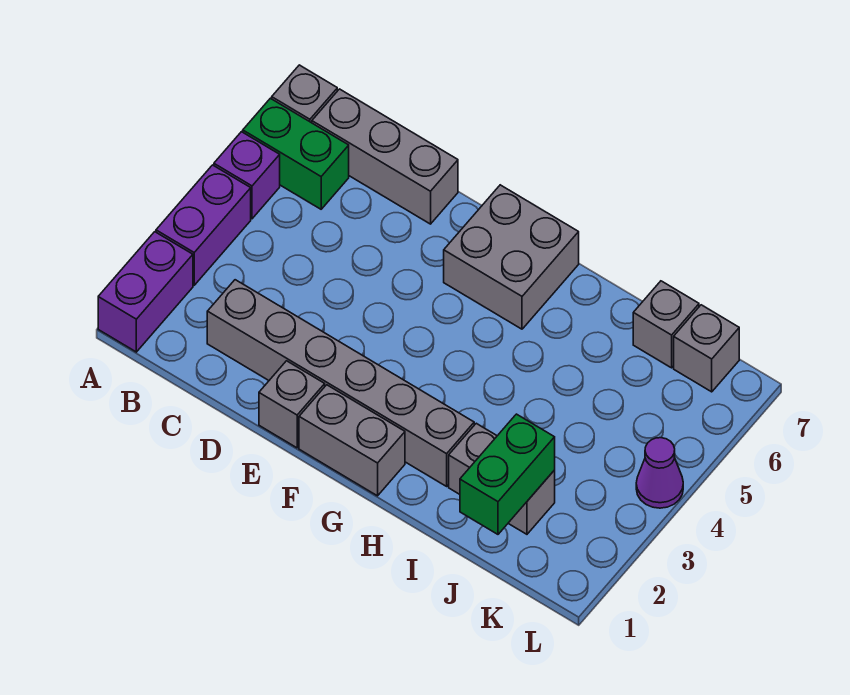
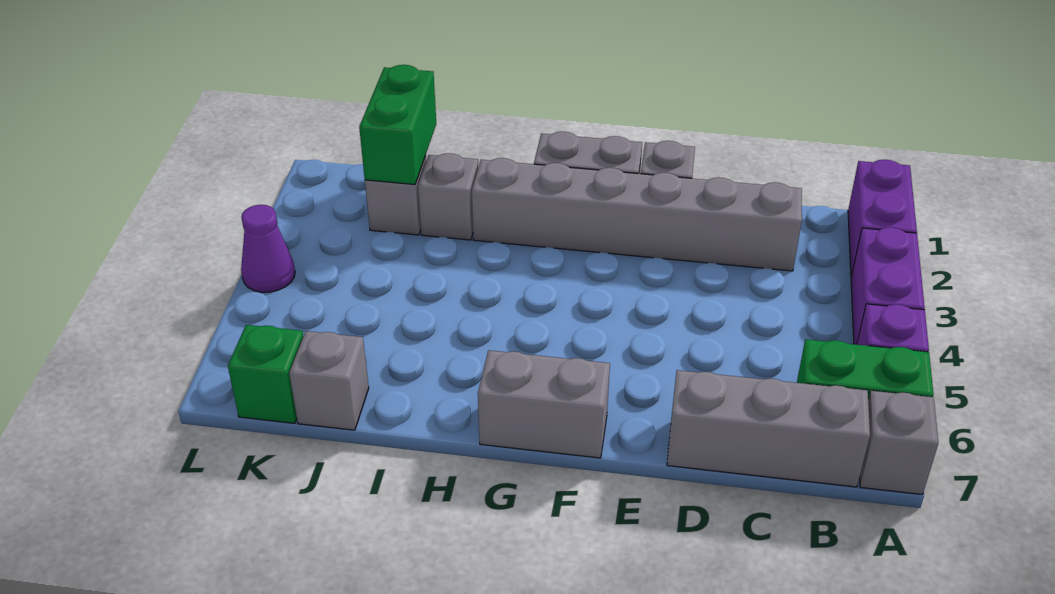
grey 2x2 brick [444,185,579,329] -> grey 1x2 brick [478,350,610,458]
grey 1x1 brick [674,305,739,392] -> green 1x1 brick [228,325,303,423]

